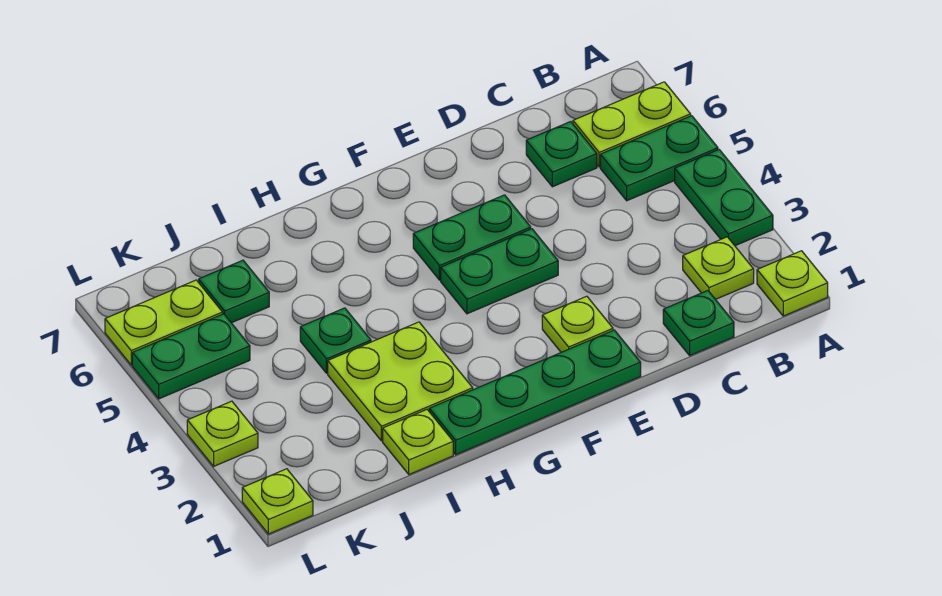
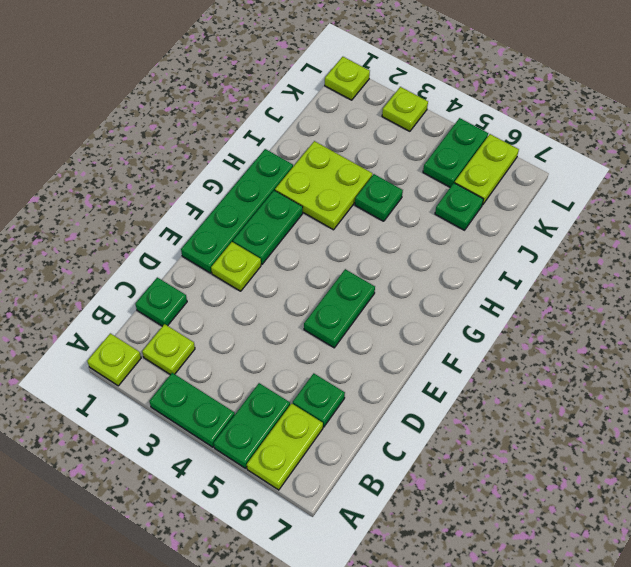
green 1x2 plate [441,229,558,314] -> green 1x2 plate moved to [233,190,303,264]
lime 1x1 plate [383,410,453,475] -> none

